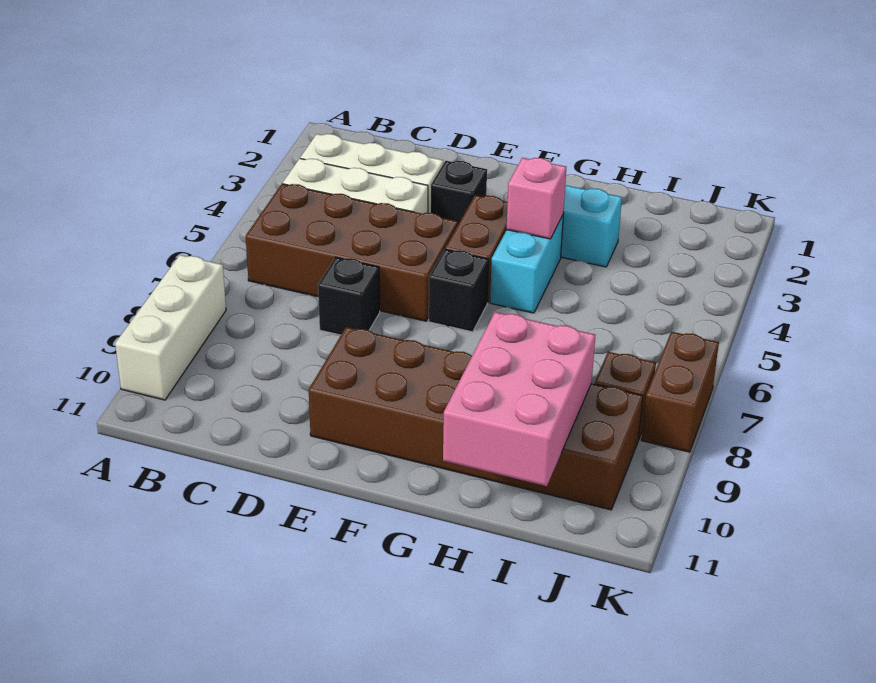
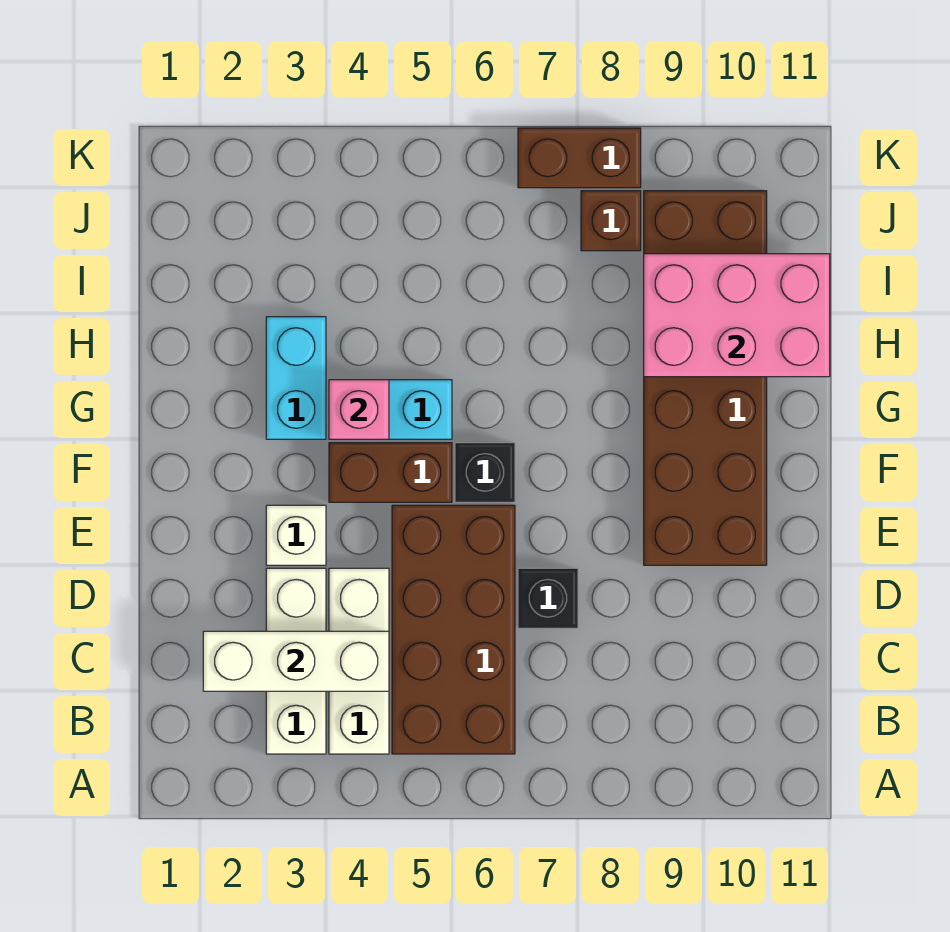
white 1x3 brick [115,255,226,400] -> white 1x3 brick moved to [203,631,389,691]
black 1x1 brick [431,161,487,224] -> white 1x1 brick [266,505,326,565]

